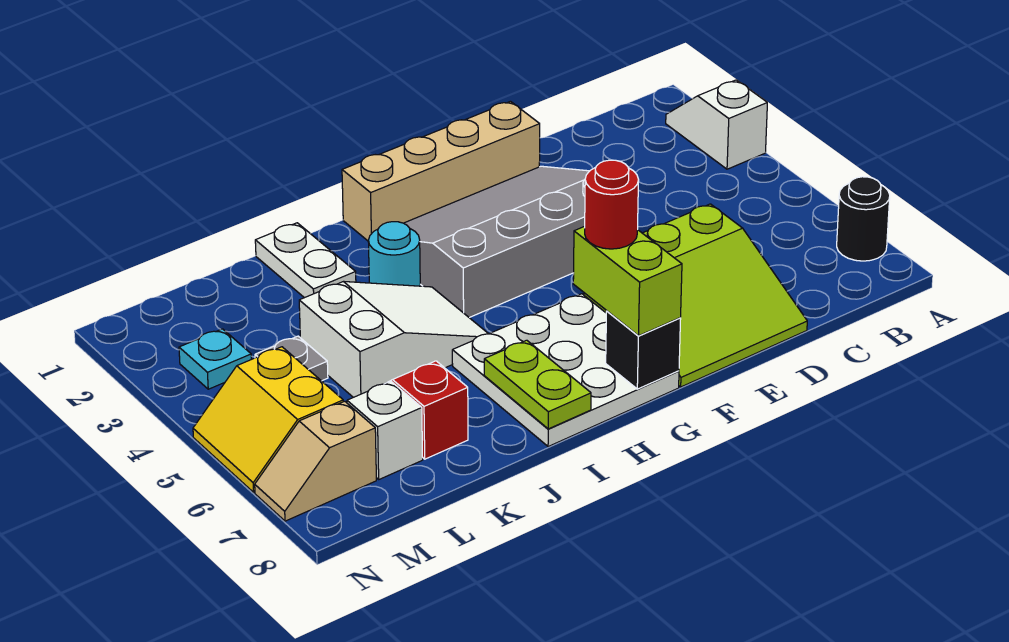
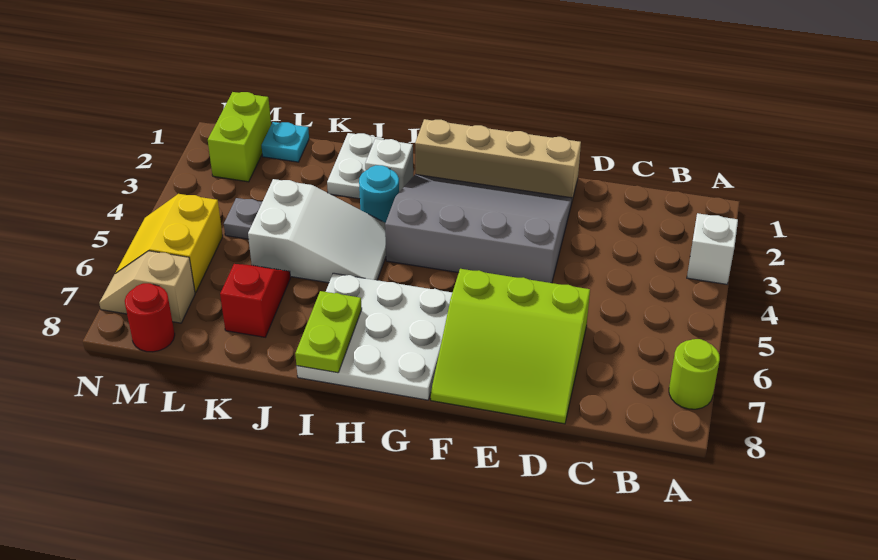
black 1x1 round brick [837,177,890,261] -> lime 1x1 round brick [669,339,720,409]
lime 1x2 brick [573,226,682,336] -> lime 1x2 brick moved to [208,92,271,182]
red 1x1 round brick [585,160,639,249] -> red 1x1 round brick moved to [125,283,175,352]
black 1x1 brick [606,311,681,389] -> none
white 1x1 brick [347,381,423,479] -> white 1x1 brick moved to [365,139,413,192]
cyan 1x1 plate [179,329,251,389] -> cyan 1x1 plate moved to [262,122,309,162]

